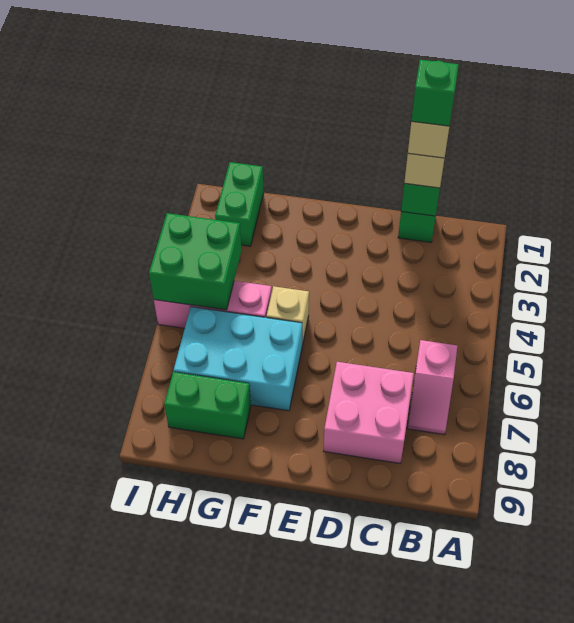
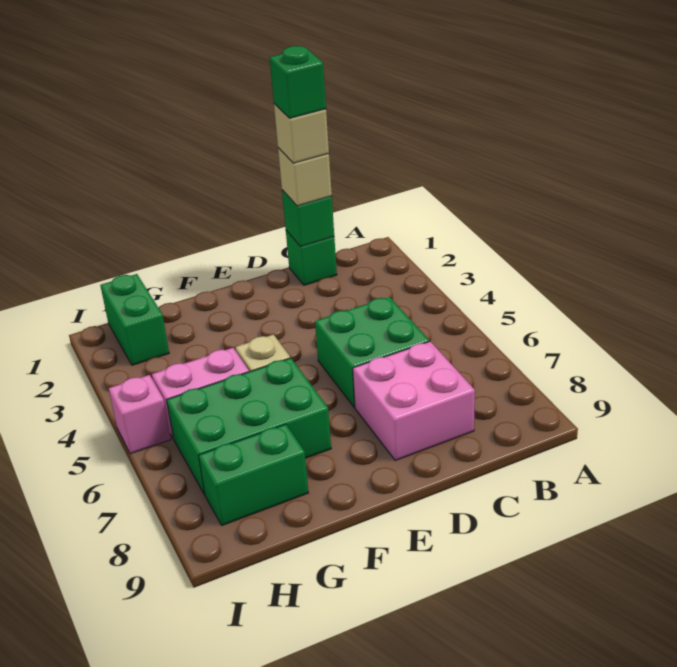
pink 1x2 slope [408,340,457,435] -> none
cyan 2x3 brick [174,307,302,411] -> green 2x3 brick [167,358,331,495]
green 2x2 brick [149,213,242,310] -> green 2x2 brick moved to [315,297,429,407]

